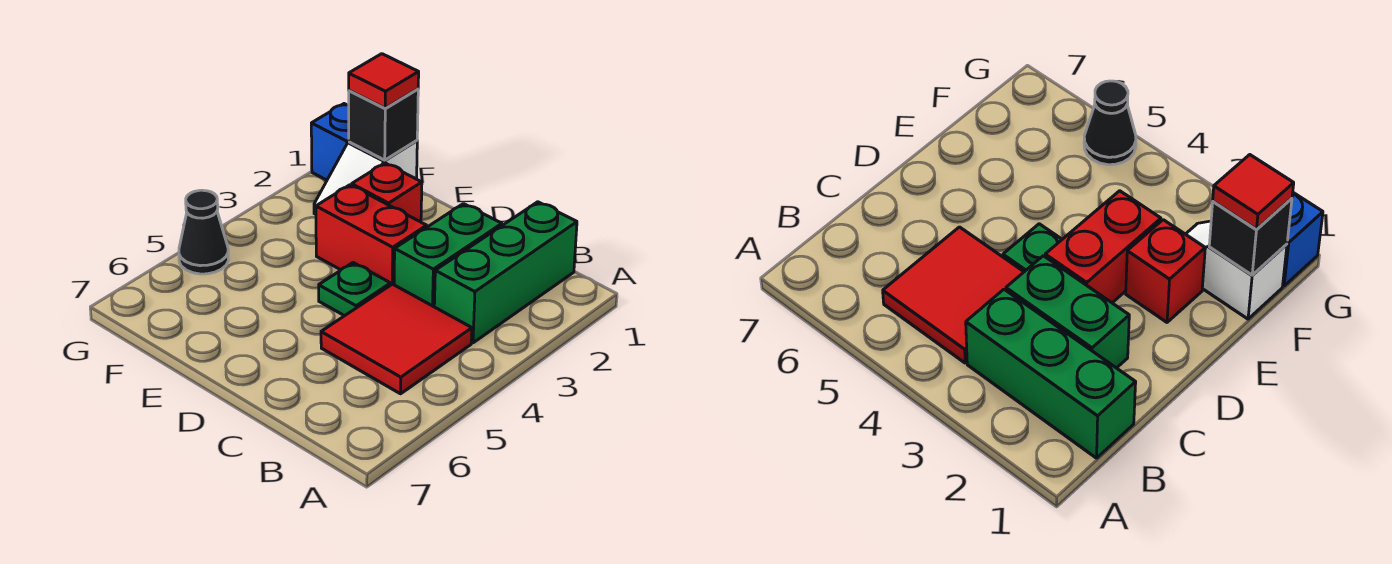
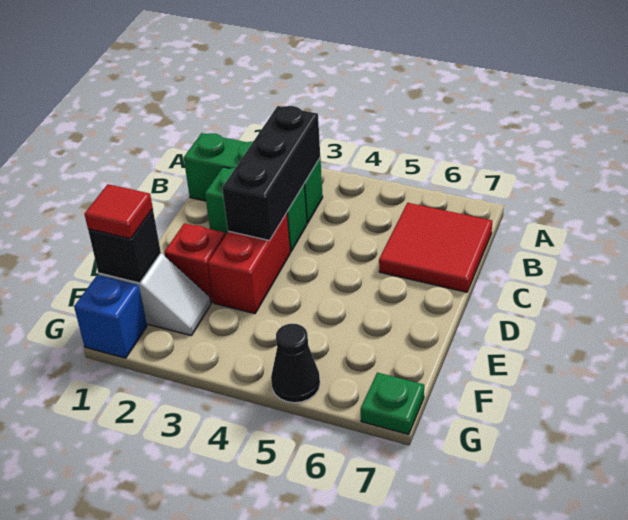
none -> black 1x3 brick [222,106,320,241]
red 2x2 tile [321,284,472,394] -> red 2x2 tile moved to [379,203,492,292]
green 1x1 plate [319,263,391,316] -> green 1x1 plate moved to [361,373,424,434]

